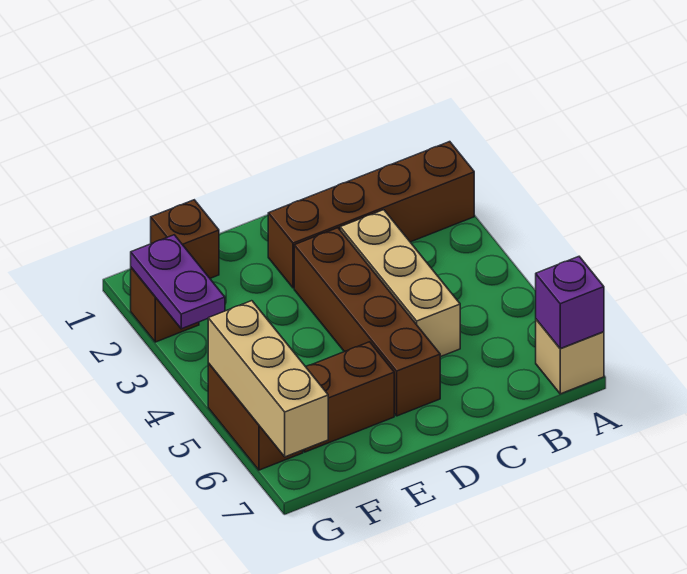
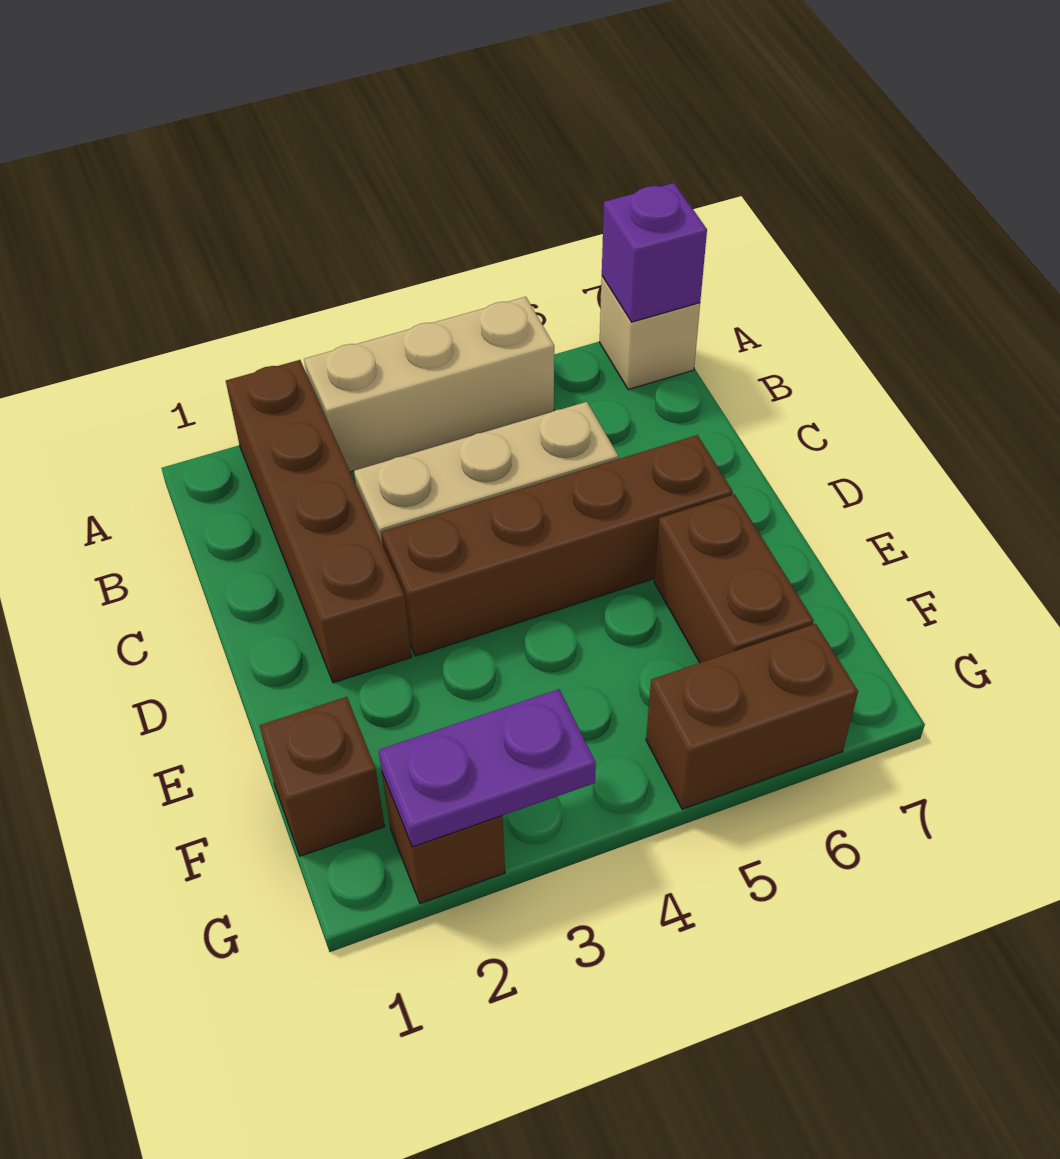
tan 1x3 brick [208,301,328,457] -> tan 1x3 brick moved to [304,297,554,472]

